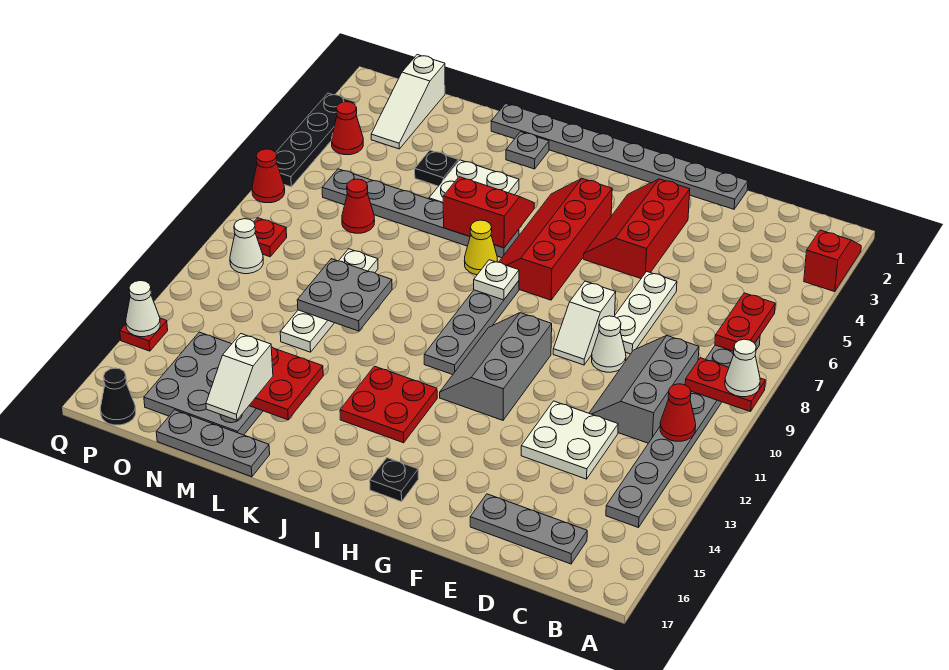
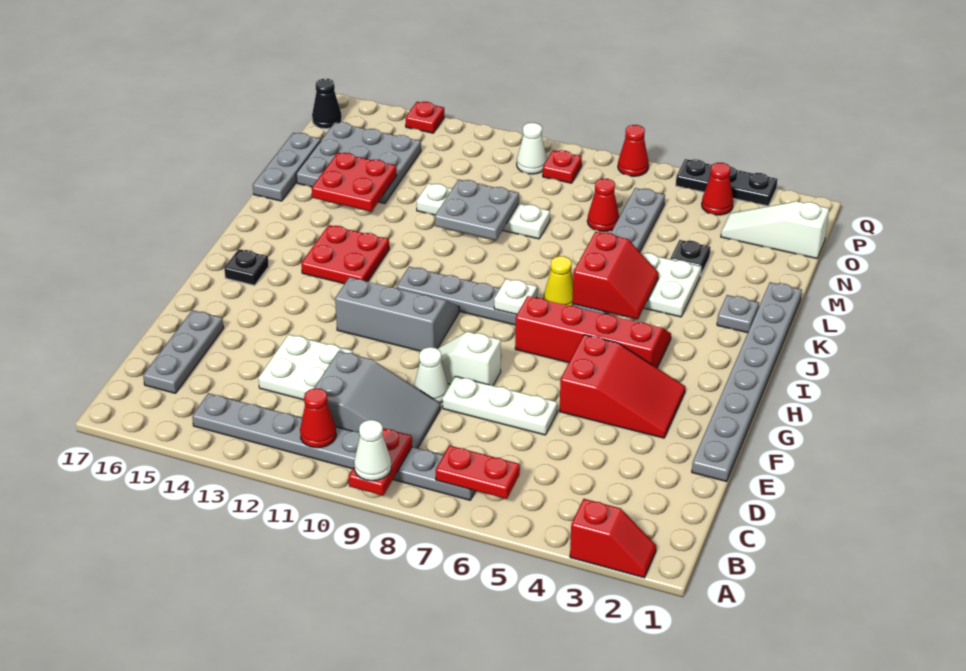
grey 2x3 slope [589,336,699,443] -> grey 2x3 slope turned to [314,351,440,448]
red 2x3 slope [583,179,690,278] -> red 2x3 slope turned to [559,335,685,438]
white 1x2 slope [206,334,273,420] -> none
black 1x4 plate [276,93,356,187] -> black 1x3 plate [676,159,778,206]
white 1x1 cone [126,281,160,337] -> none

